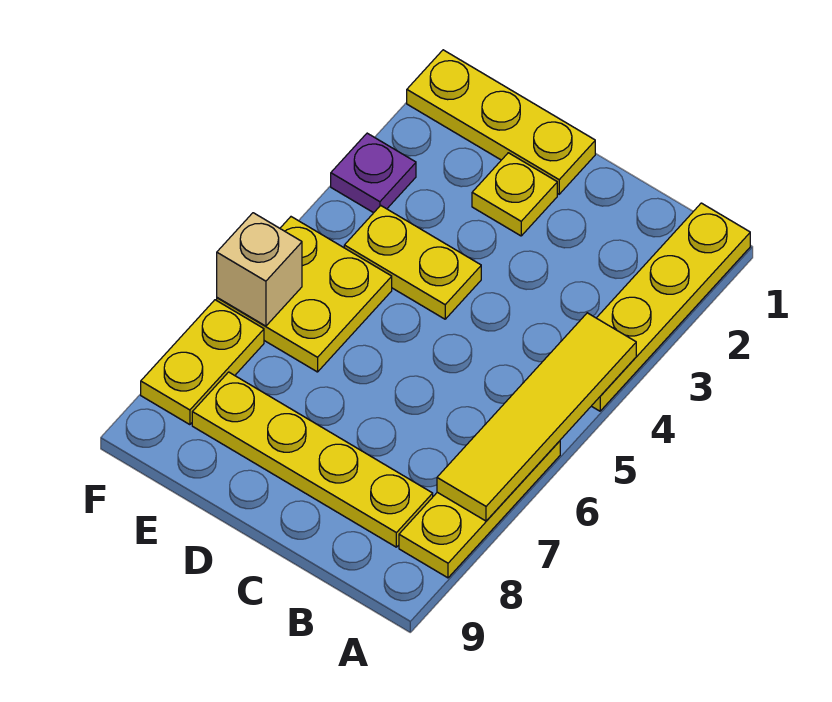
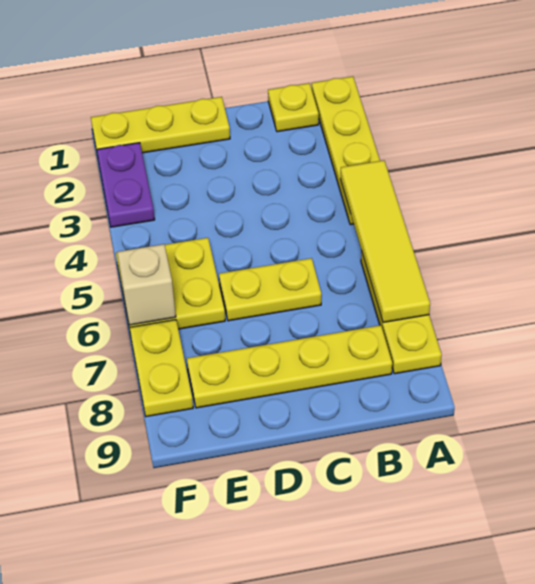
yellow 1x1 plate [472,153,557,236] -> yellow 1x1 plate moved to [268,83,319,132]
yellow 1x2 plate [344,205,481,319] -> yellow 1x2 plate moved to [219,258,321,321]
purple 1x1 plate [331,133,416,213] -> purple 1x2 plate [97,143,155,227]

